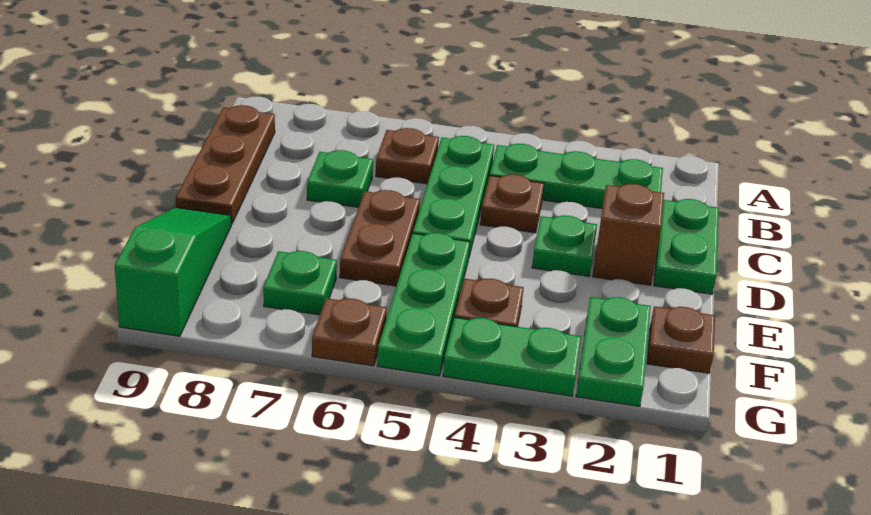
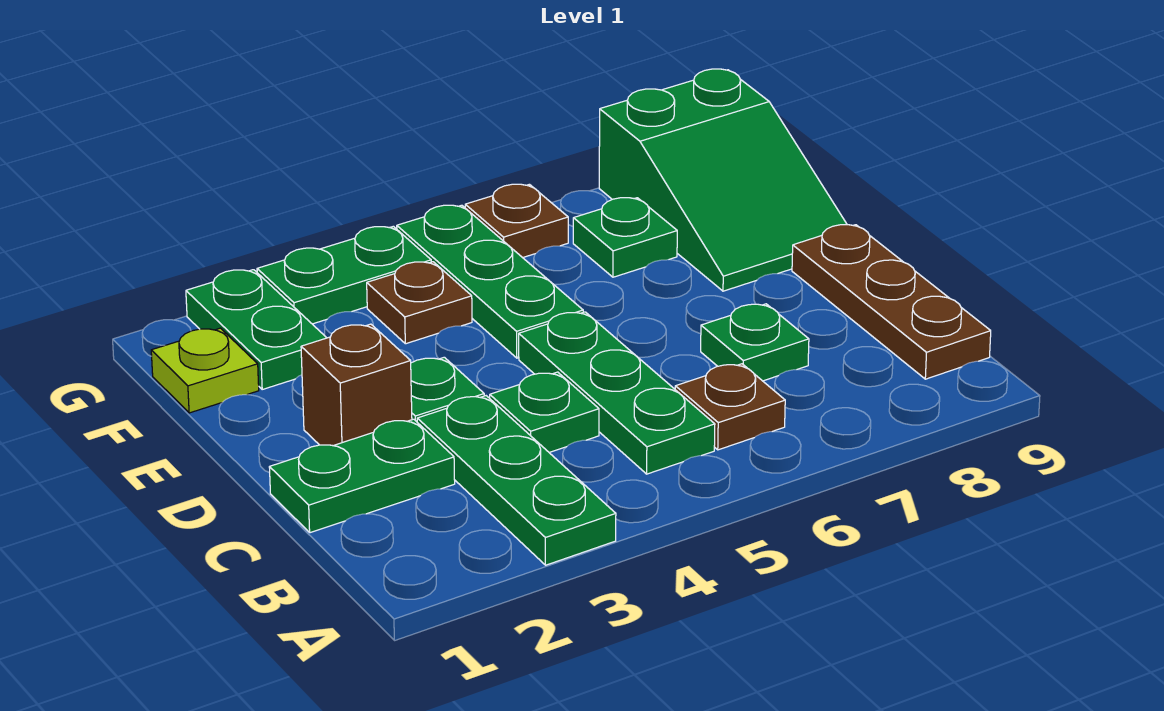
green 1x3 plate [490,144,663,209] -> green 1x3 plate turned to [417,396,616,565]
green 1x2 plate [654,199,719,294] -> green 1x2 plate turned to [269,419,455,533]
brown 1x1 plate [480,174,544,233] -> green 1x1 plate [490,372,599,452]
brown 1x2 plate [340,190,420,286] -> none
green 1x3 slope [115,207,231,336] -> green 2x3 slope [599,69,847,291]
brown 1x1 plate [647,306,715,373] -> lime 1x1 plate [151,328,259,413]

